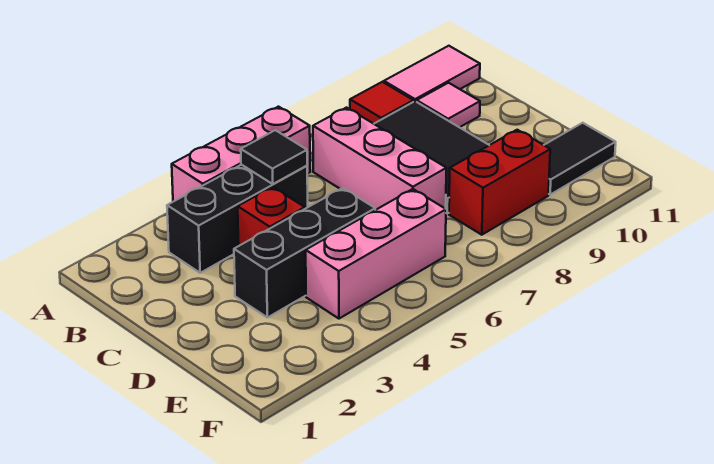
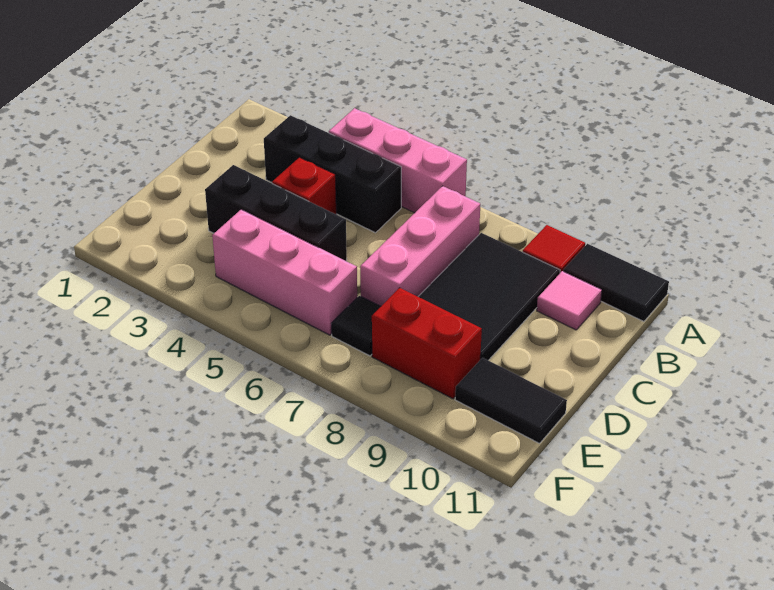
pink 1x2 tile [384,46,480,102] -> black 1x2 tile [563,244,669,321]
black 1x1 tile [241,130,307,184] -> black 1x1 tile moved to [331,296,381,356]

